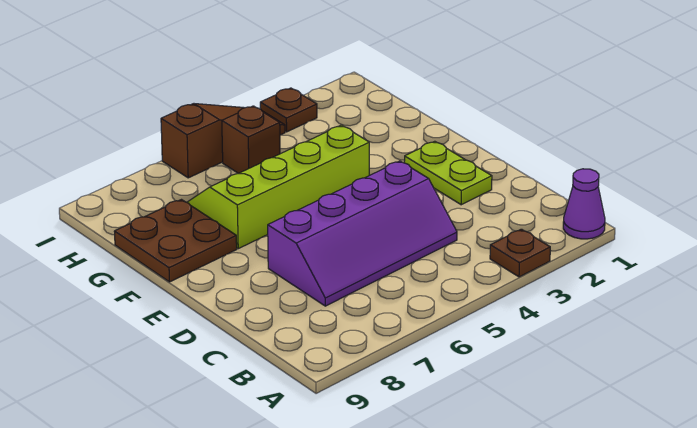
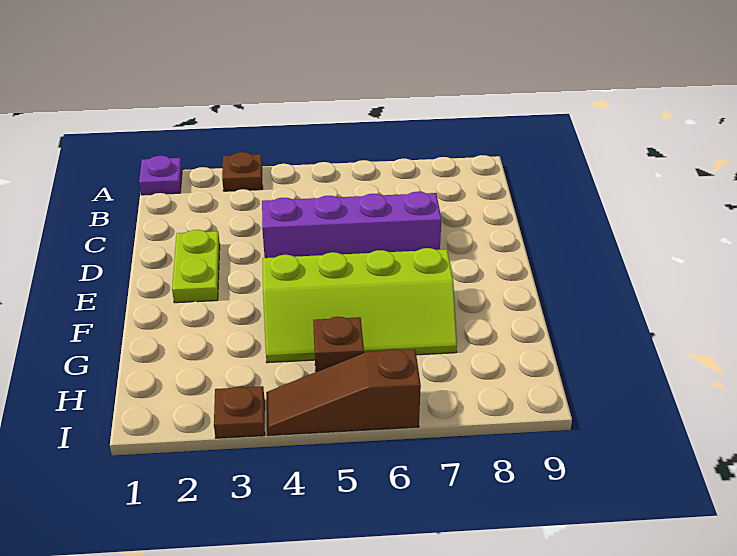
purple 1x1 cone [563,169,605,239] -> purple 1x1 plate [139,156,182,195]
brown 2x2 plate [114,200,237,282] -> none

